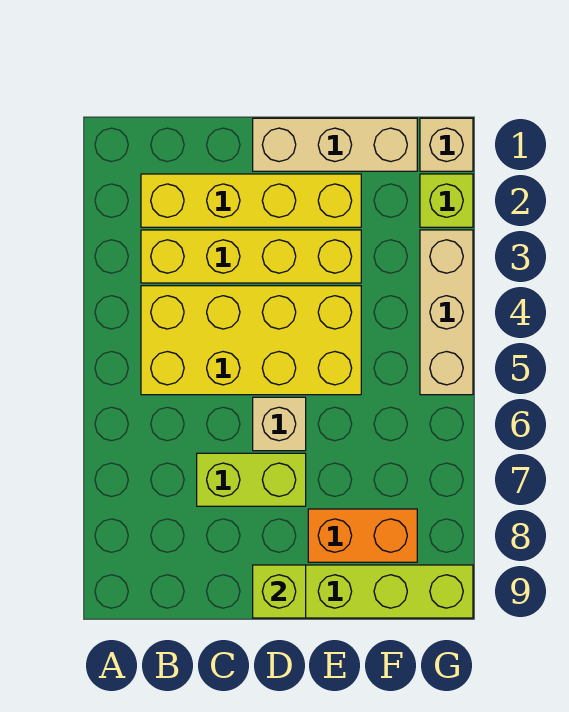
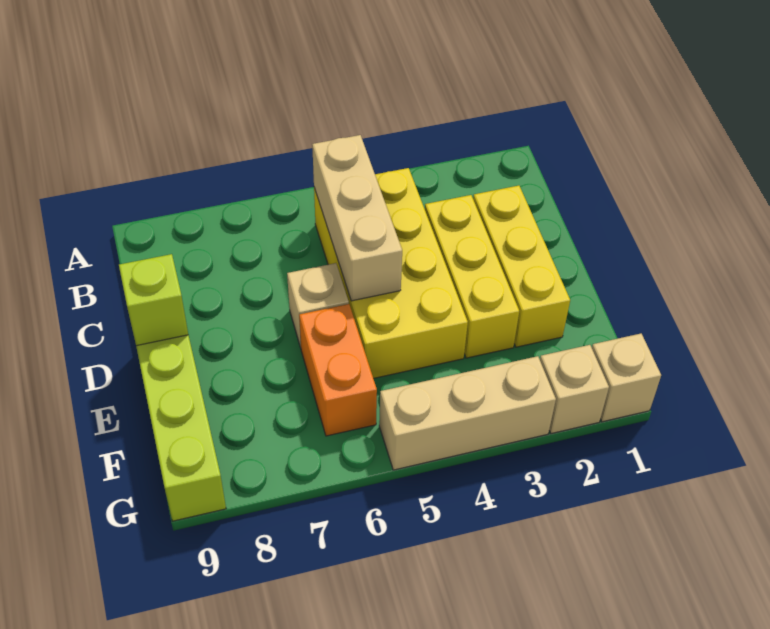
yellow 1x4 brick [141,174,361,227] -> yellow 1x3 brick [473,186,570,347]
yellow 1x4 brick [141,230,361,283] -> yellow 1x3 brick [425,195,519,358]
lime 1x2 brick [197,453,306,506] -> none
tan 1x3 brick [253,118,417,171] -> tan 1x3 brick moved to [312,135,402,301]
orange 1x2 brick [308,509,417,562] -> orange 1x2 brick moved to [299,304,377,436]
lime 1x1 brick [420,174,473,227] -> tan 1x1 brick [540,345,609,434]

